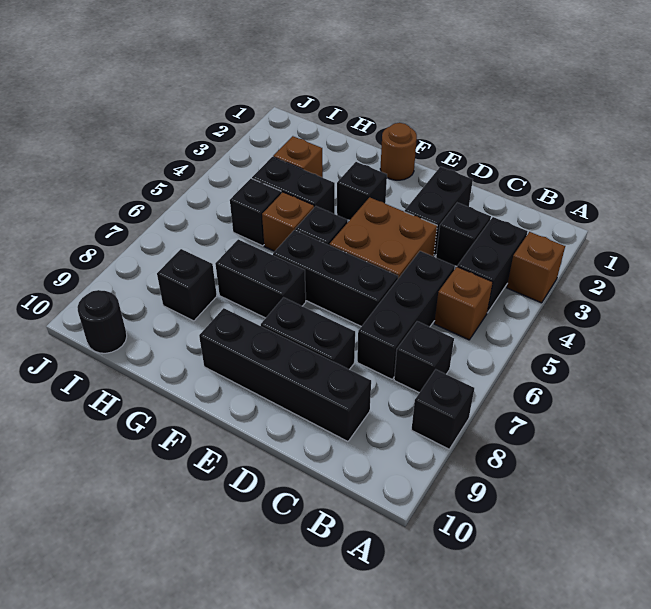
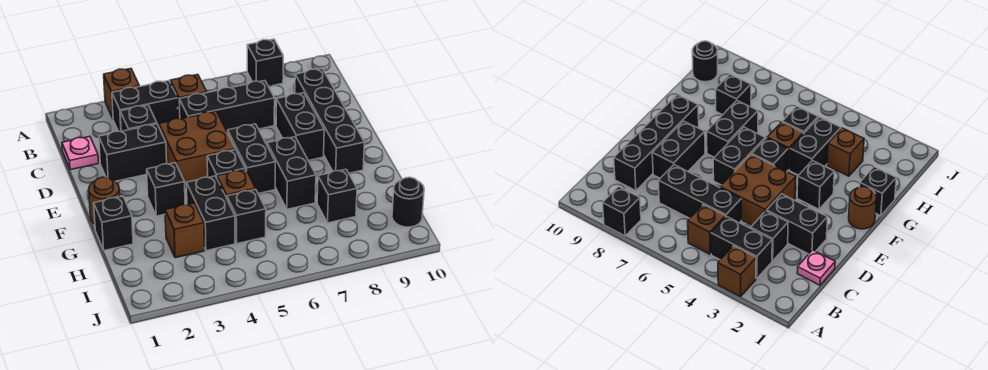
black 1x1 brick [394,321,454,393] -> black 1x1 brick moved to [94,196,133,251]
none -> pink 1x1 plate [62,136,99,170]
black 1x3 brick [273,230,398,327] -> black 1x2 brick [228,124,275,193]

